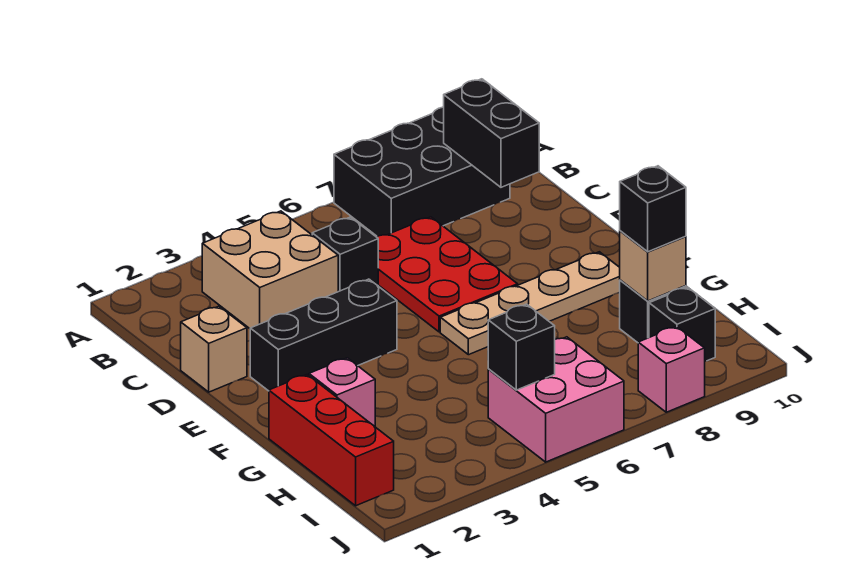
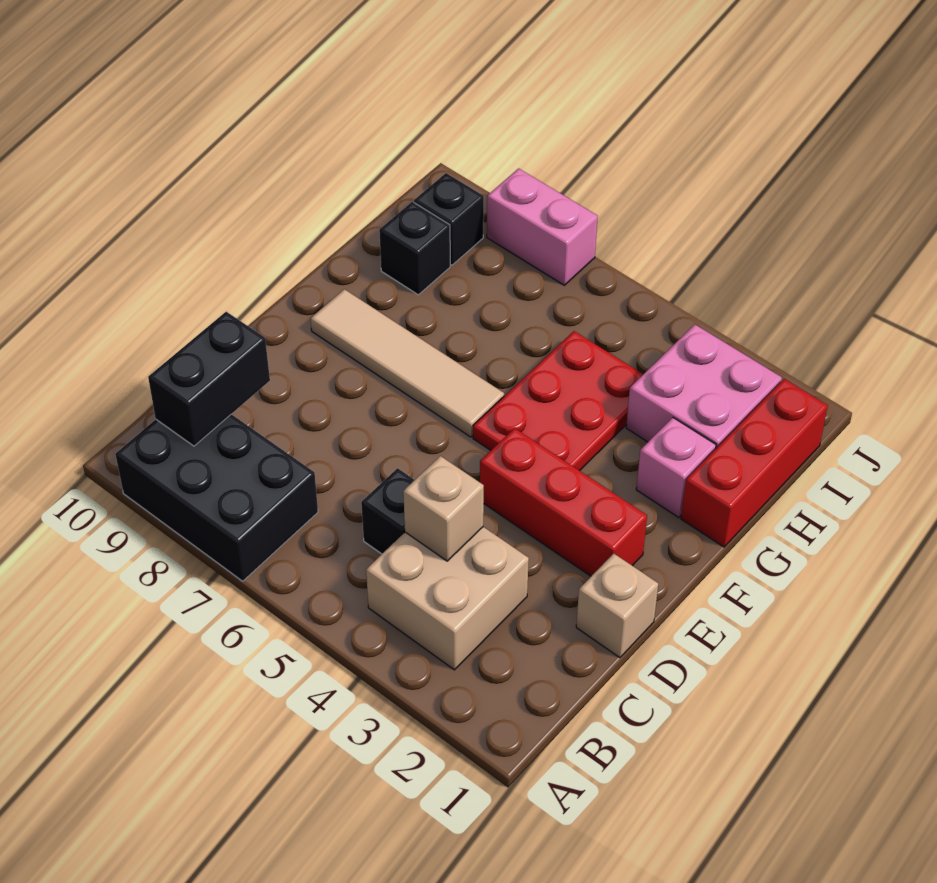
red 2x3 plate [377,217,518,332] -> red 2x3 plate moved to [473,331,643,471]
black 1x3 brick [250,279,397,391] -> red 1x3 brick [480,428,647,576]
tan 1x4 plate [440,252,620,355] -> tan 1x4 tile [311,289,504,437]
tan 1x1 brick [620,231,686,301] -> tan 1x1 brick moved to [403,456,484,561]
black 1x1 brick [620,166,686,252] -> none
pink 2x2 brick [488,337,624,462] -> pink 2x2 brick moved to [626,325,782,448]
black 1x1 brick [488,304,555,390] -> none
pink 1x1 brick [638,326,705,412] -> pink 1x2 brick [487,169,598,285]

